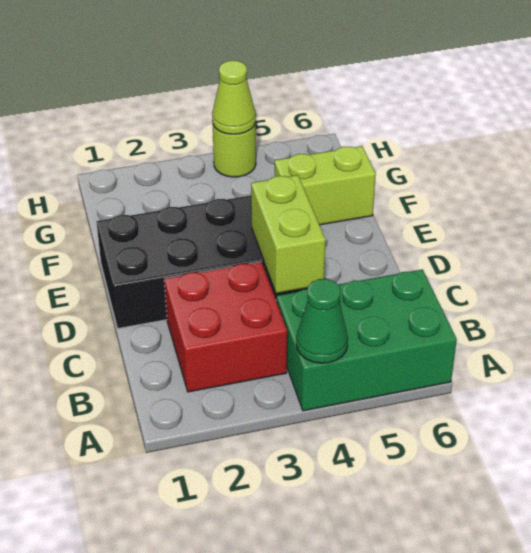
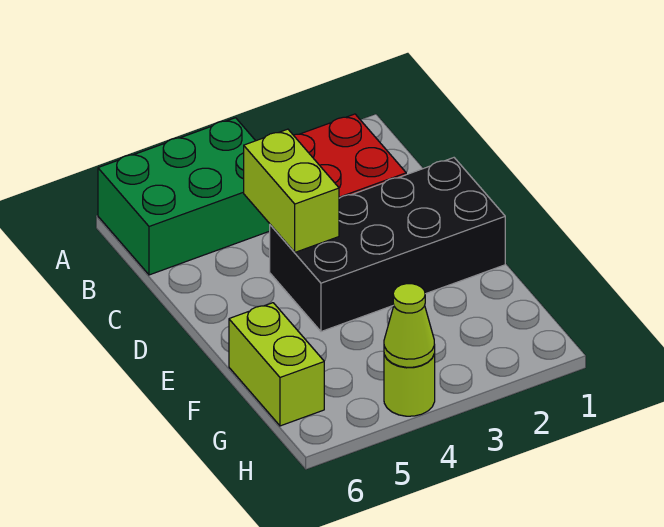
green 1x1 cone [296,279,348,363] -> none
lime 1x2 brick [275,146,376,225] -> lime 1x2 brick turned to [229,303,324,426]

